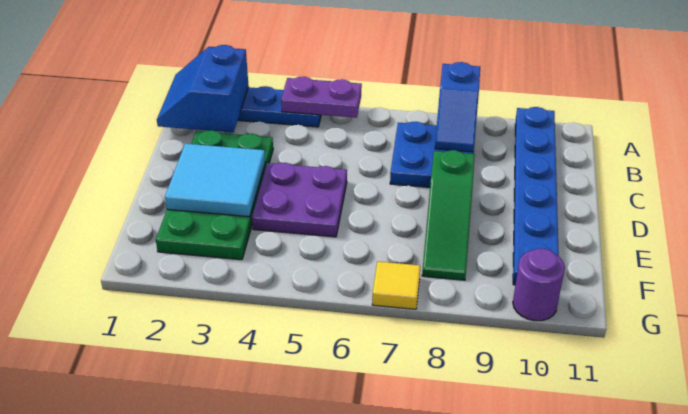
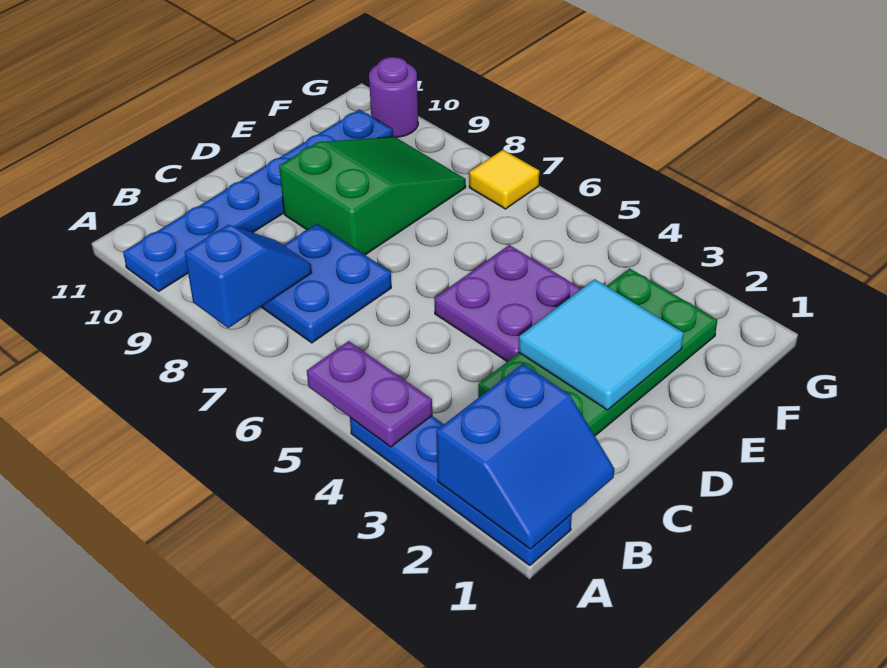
green 1x3 slope [422,150,475,280] -> green 2x3 slope [279,137,466,255]

